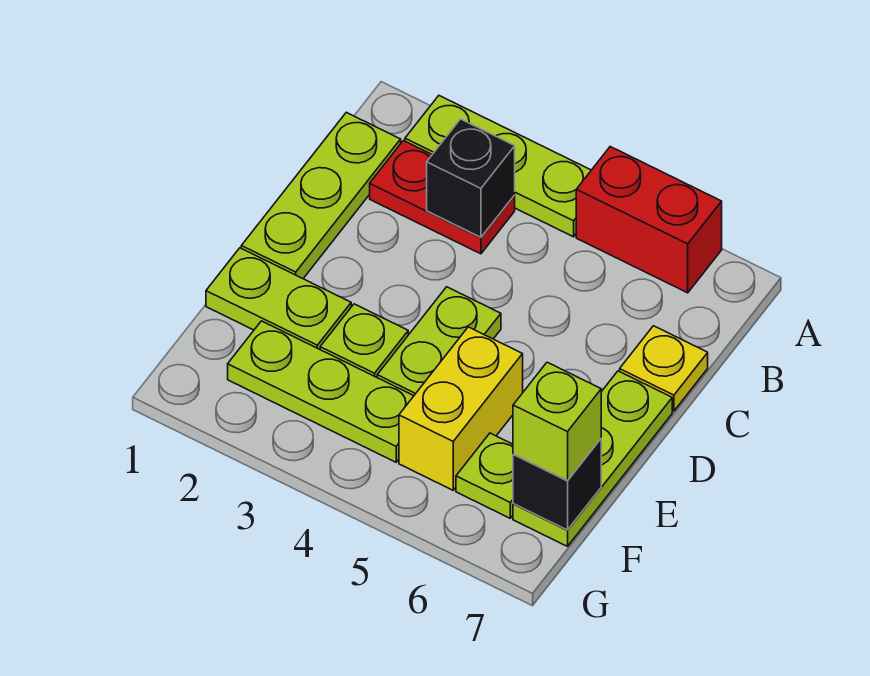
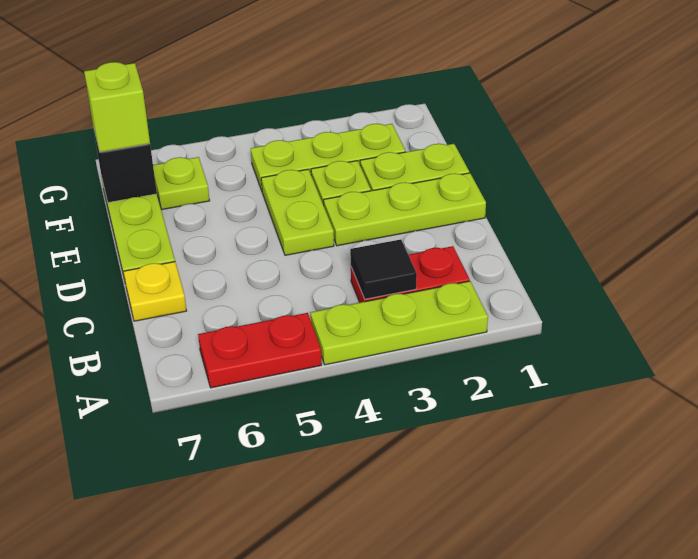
red 1x2 brick [576,147,722,293] -> red 1x2 plate [198,313,322,388]
lime 1x3 plate [241,112,401,279] -> lime 1x3 plate turned to [324,173,486,246]
black 1x1 brick [427,119,515,237] -> black 1x1 tile [350,239,417,299]
yellow 1x2 brick [399,327,523,490] -> none

